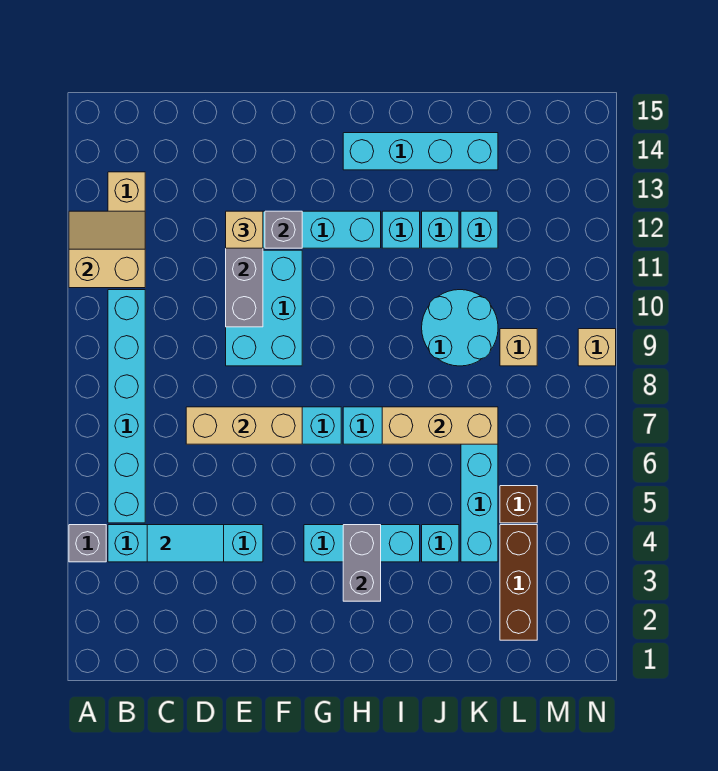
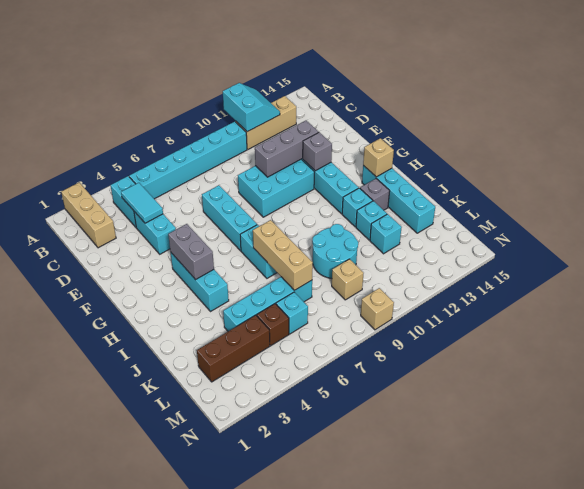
grey 1x1 brick [69,525,106,562] -> grey 1x1 brick moved to [360,179,390,210]
tan 2x2 slope [69,211,145,288] -> cyan 2x2 slope [223,83,280,132]
tan 1x3 brick [186,407,302,444] -> tan 1x3 brick moved to [61,183,116,248]
tan 1x1 brick [226,211,263,248] -> tan 1x1 brick moved to [363,138,394,177]
grey 1x2 brick [343,525,381,601] -> grey 1x2 brick turned to [168,224,214,280]
cyan 1x1 brick [422,525,459,562] -> cyan 1x1 brick moved to [276,292,308,334]

